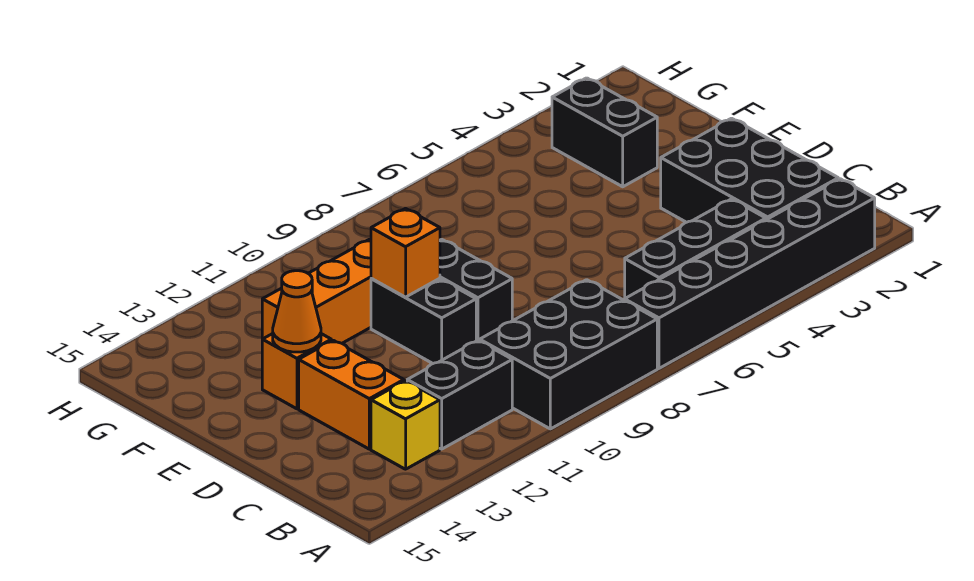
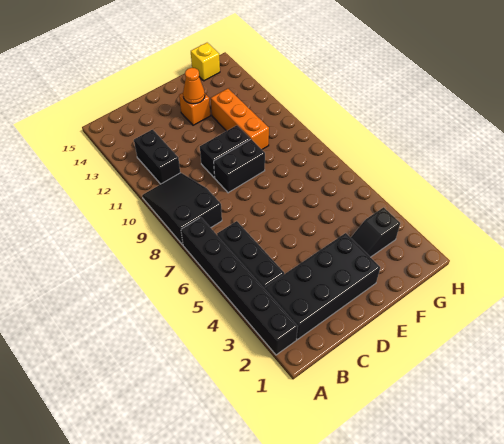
black 2x3 brick [480,280,657,429] -> black 2x3 slope [142,173,222,245]
black 2x3 brick [661,118,838,222] -> black 2x4 brick [265,233,380,340]
yellow 1x1 brick [371,381,440,469] -> yellow 1x1 brick moved to [191,43,220,81]
orange 1x2 brick [299,340,404,449] -> none
orange 1x1 brick [371,209,440,297] -> none
black 1x2 brick [552,78,657,187] -> black 1x2 slope [351,207,400,257]

